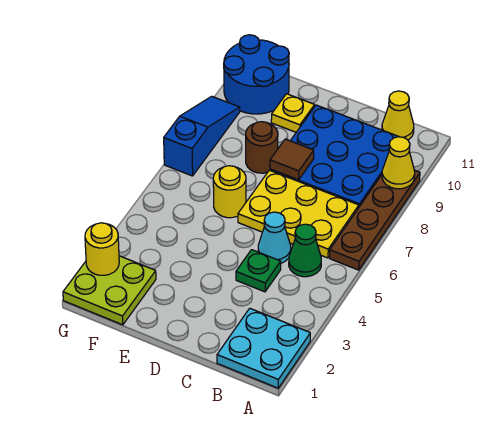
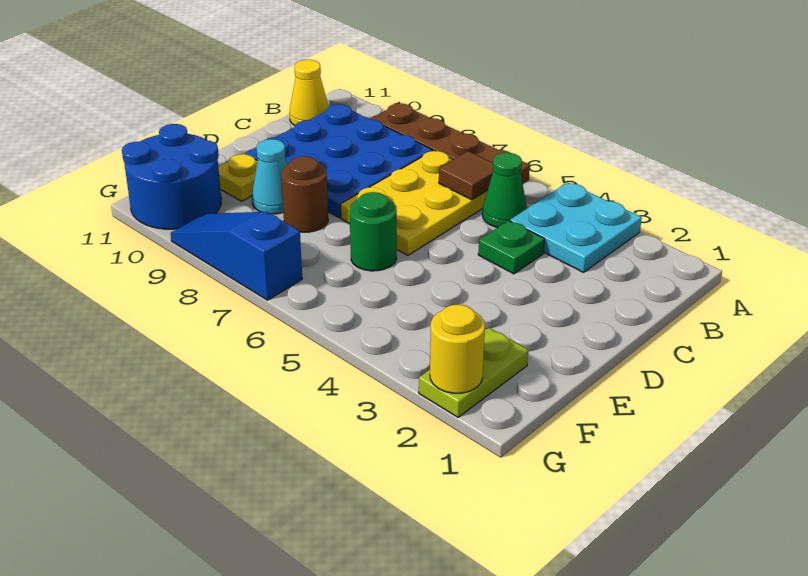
cyan 2x2 plate [217,308,310,388] -> cyan 2x2 plate moved to [510,182,642,272]
yellow 1x1 cone [382,137,415,189] -> none
cyan 1x1 cone [258,212,291,263] -> cyan 1x1 cone moved to [252,139,287,214]
brown 1x1 tile [270,139,314,180] -> brown 1x1 tile moved to [439,151,493,200]
yellow 1x1 round brick [213,166,246,218] -> green 1x1 round brick [350,192,397,271]
lime 2x2 plate [63,256,156,325] -> lime 1x2 plate [419,328,528,417]

